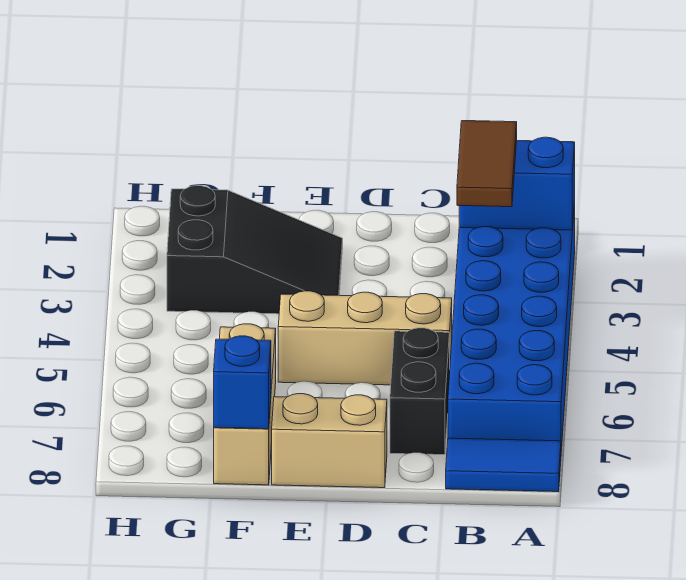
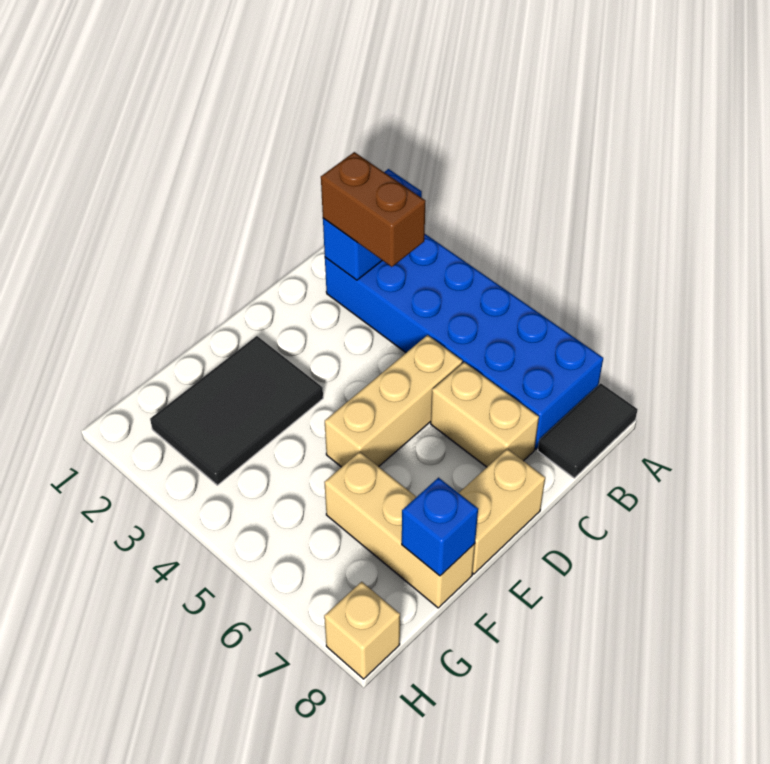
blue 1x2 tile [446,438,561,492] -> black 1x2 tile [538,383,638,478]
brown 1x2 tile [457,121,517,207] -> brown 1x2 brick [321,152,426,267]
black 1x2 brick [390,328,450,455] -> tan 1x2 brick [431,362,539,467]
black 2x3 slope [167,186,343,314] -> black 2x3 tile [150,336,323,485]
none -> tan 1x1 brick [324,582,400,679]

